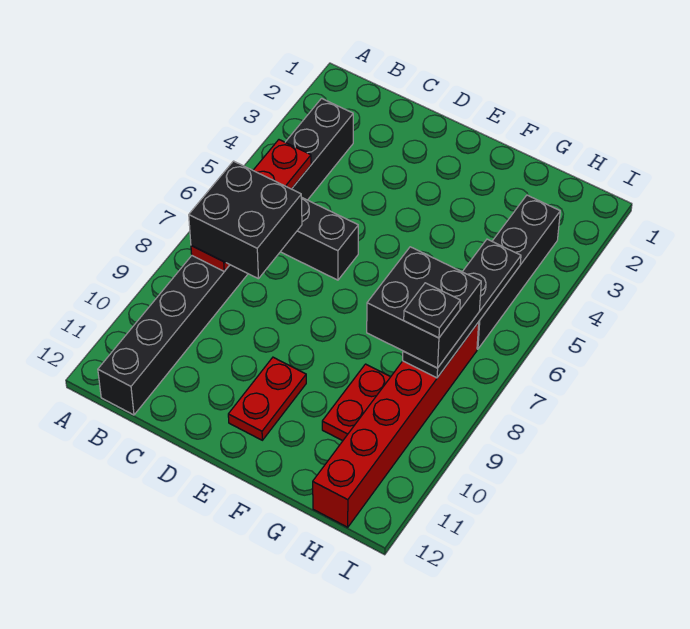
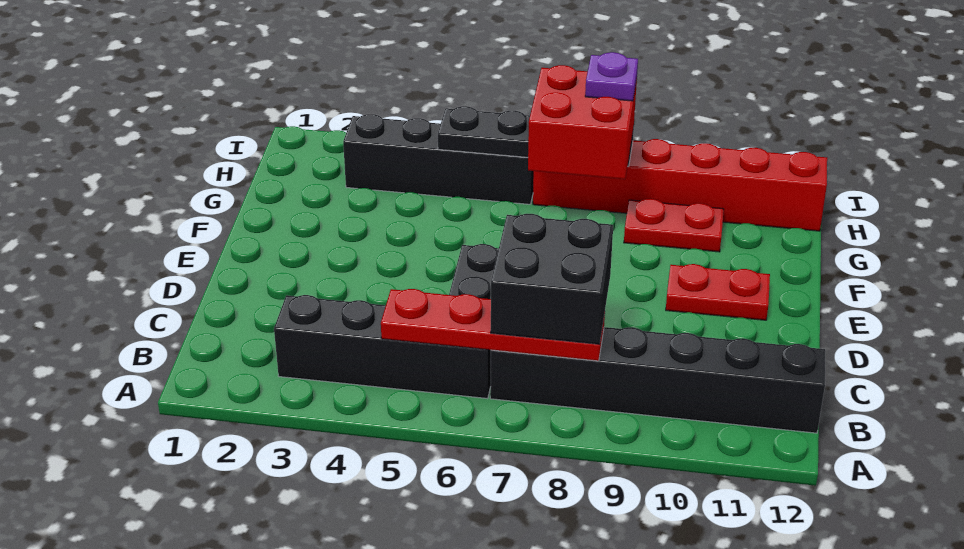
black 2x2 brick [367,247,481,368] -> red 2x2 brick [528,65,637,179]
black 1x1 plate [404,283,460,338] -> purple 1x1 plate [585,52,638,101]

